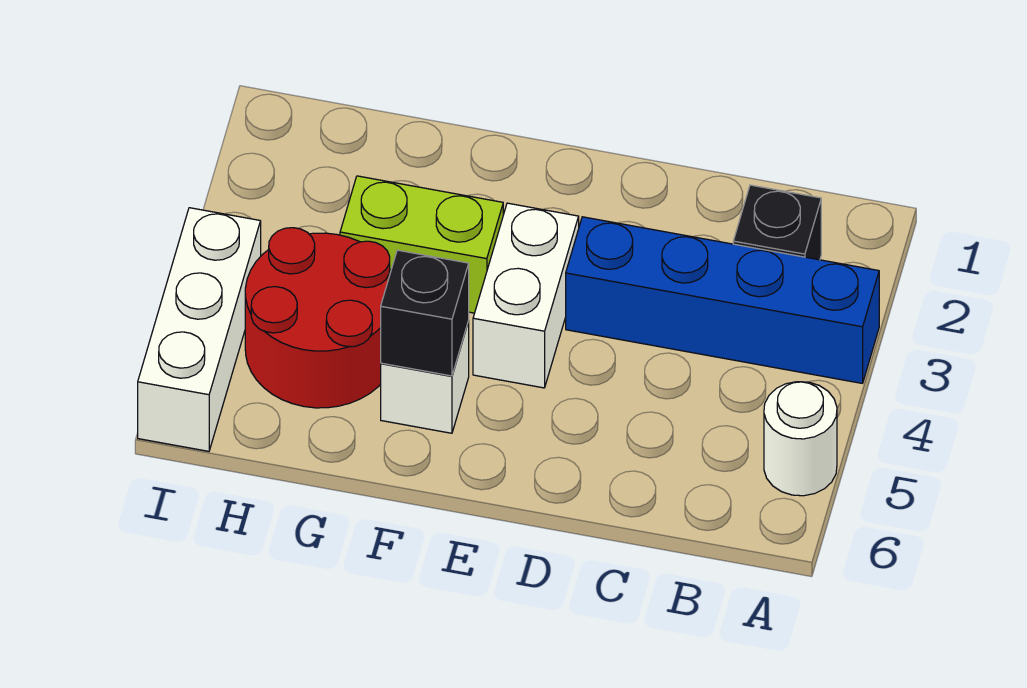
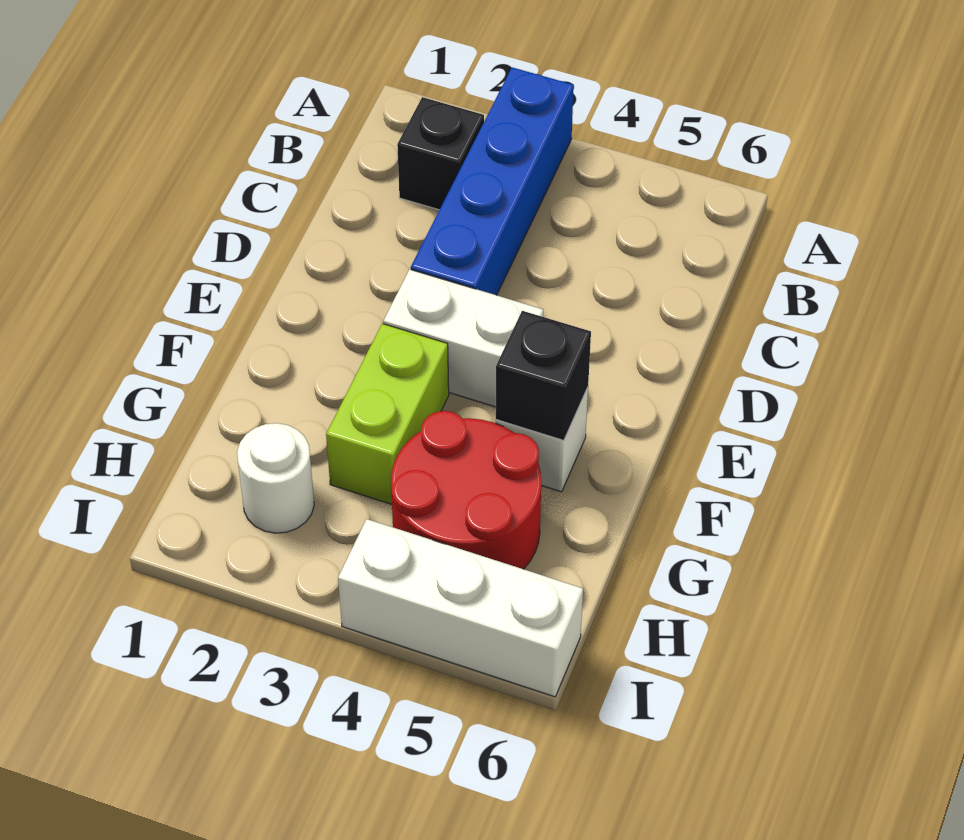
white 1x1 round brick [764,382,837,496] -> white 1x1 round brick moved to [237,423,314,533]

